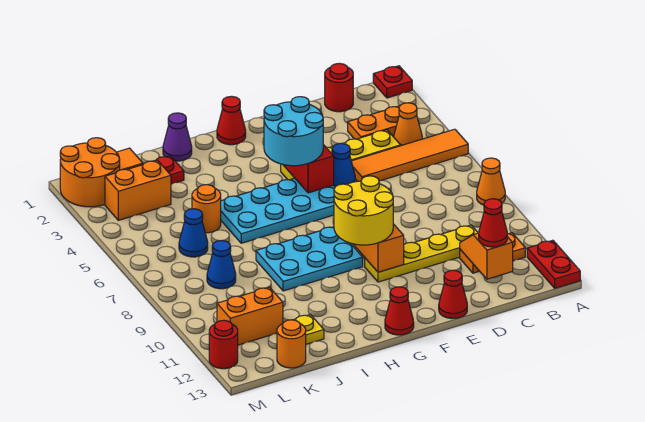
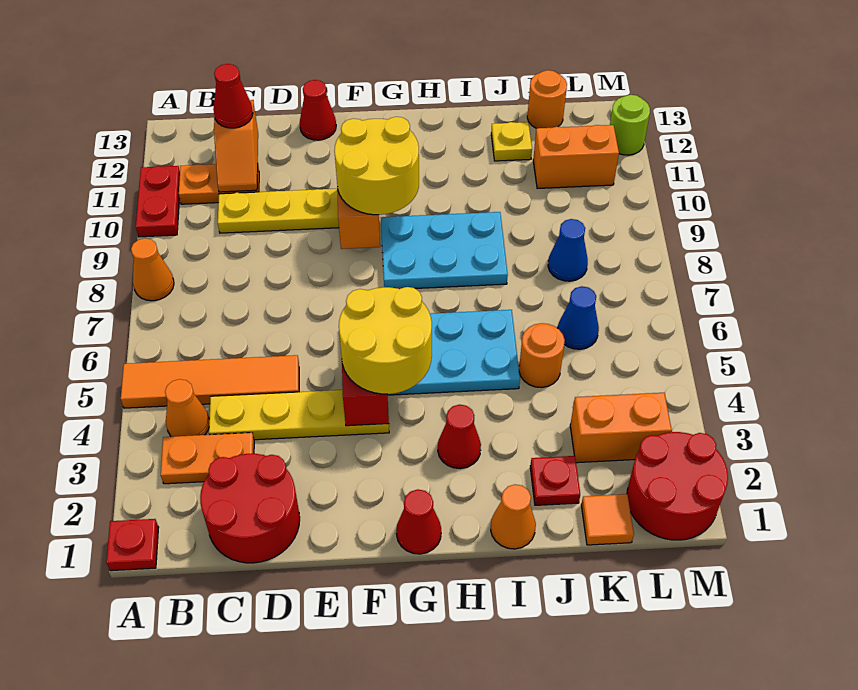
red 1x2 plate [527,240,580,288] -> red 1x2 plate moved to [136,166,180,237]
red 1x1 round brick [325,63,353,112] -> red 2x2 round brick [200,454,300,563]
blue 1x1 cone [332,143,355,187] -> none
cyan 2x2 round brick [264,97,323,166] -> yellow 2x2 round brick [339,287,432,394]
red 1x1 cone [385,287,414,335] -> red 1x1 cone moved to [438,405,481,469]
purple 1x1 cone [163,113,192,161] -> orange 1x1 cone [491,484,536,549]
orange 2x2 round brick [60,138,120,207] -> red 2x2 round brick [627,432,728,540]
red 1x1 round brick [209,320,238,369] -> lime 1x1 round brick [610,95,650,155]

